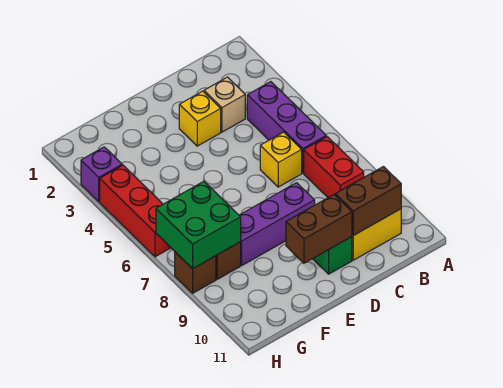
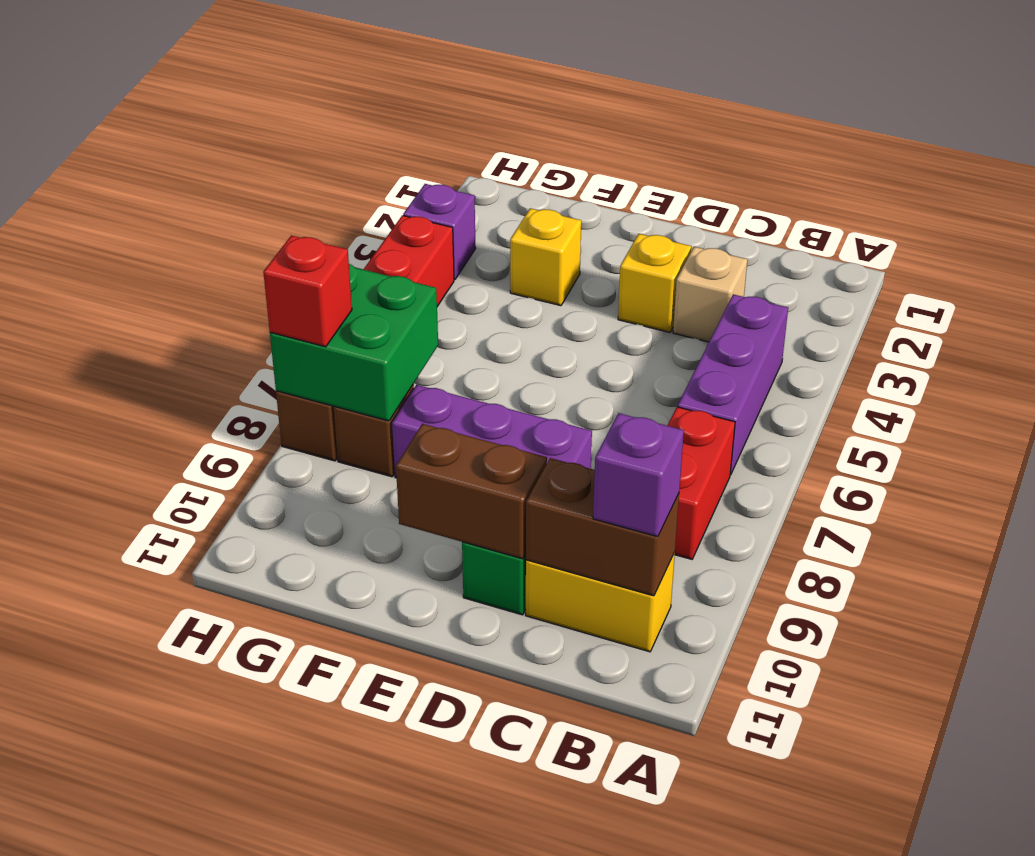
none -> purple 1x1 brick [593,413,684,537]
yellow 1x1 brick [260,132,302,187] -> yellow 1x1 brick moved to [510,208,581,306]
none -> red 1x1 brick [263,236,352,347]

